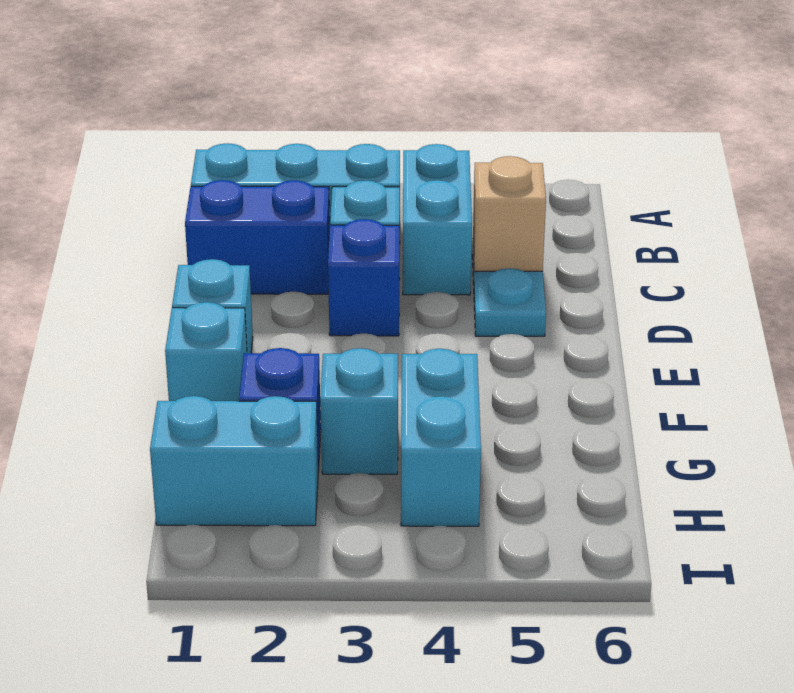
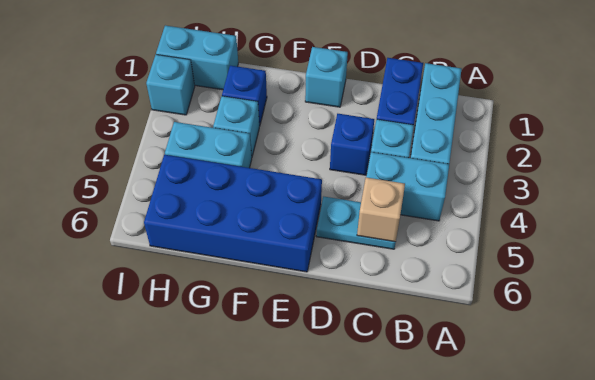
none -> blue 2x4 brick [144,155,322,272]
cyan 1x1 brick [165,302,247,401] -> cyan 1x1 brick moved to [146,55,195,115]
cyan 1x2 brick [150,396,318,526] -> cyan 1x2 brick turned to [156,26,238,90]

